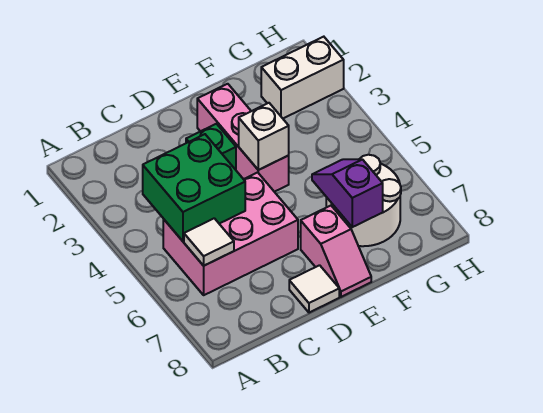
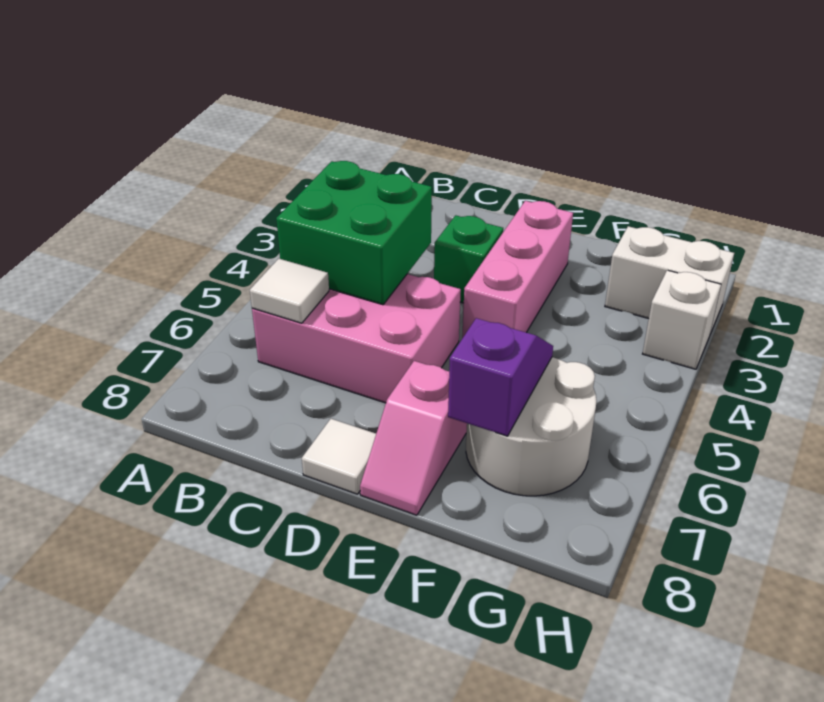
white 1x1 brick [239,103,289,170] -> white 1x1 brick moved to [643,270,721,369]

